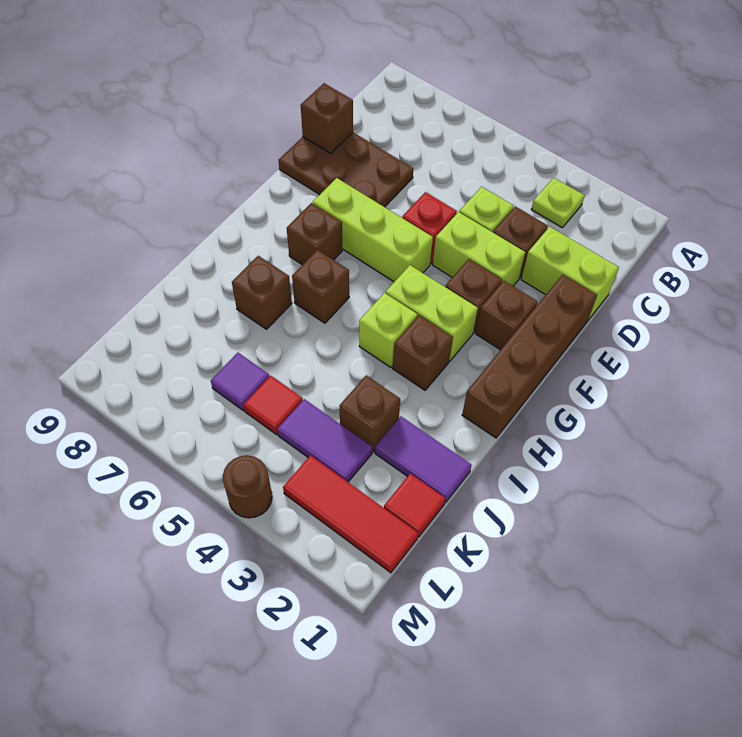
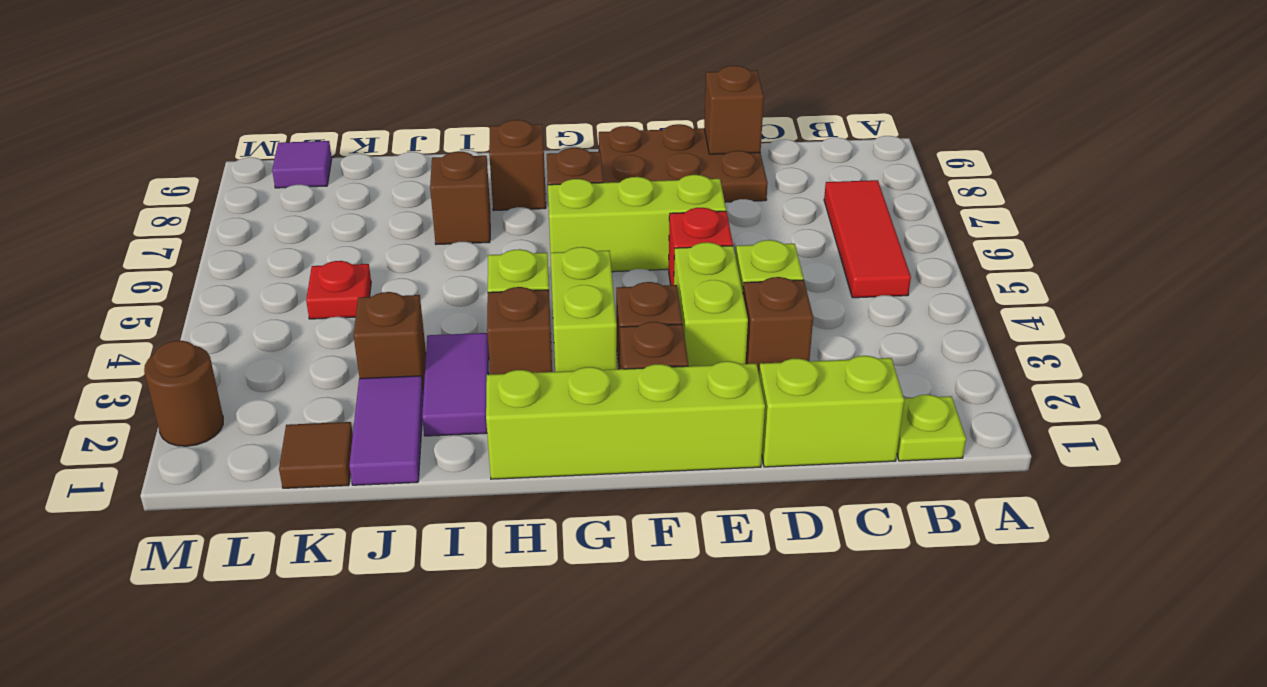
lime 1x1 plate [531,178,585,228] -> lime 1x1 plate moved to [897,395,966,461]
lime 1x2 brick [521,227,619,320] -> lime 1x2 brick turned to [759,356,904,467]
brown 2x3 plate [279,133,413,207] -> brown 2x3 plate turned to [599,124,768,202]
brown 1x4 brick [462,275,597,438] -> lime 1x4 brick [486,361,765,479]
lime 1x3 brick [313,178,433,282] -> lime 1x3 brick turned to [548,175,726,272]
brown 1x1 brick [292,250,349,323] -> brown 1x1 brick moved to [489,120,546,211]
red 1x1 tile [384,474,445,537] -> brown 1x1 tile [279,422,353,488]
purple 1x2 tile [277,399,372,482] -> purple 1x2 tile moved to [422,333,489,436]
red 1x1 tile [244,375,303,435] -> red 1x1 plate [306,261,371,319]
purple 1x1 tile [211,353,269,411] -> purple 1x1 tile moved to [272,141,332,188]
red 1x3 tile [283,455,418,573] -> red 1x3 tile moved to [824,180,911,298]
brown 1x1 round brick [223,455,272,518] -> brown 1x1 round brick moved to [144,341,223,446]

